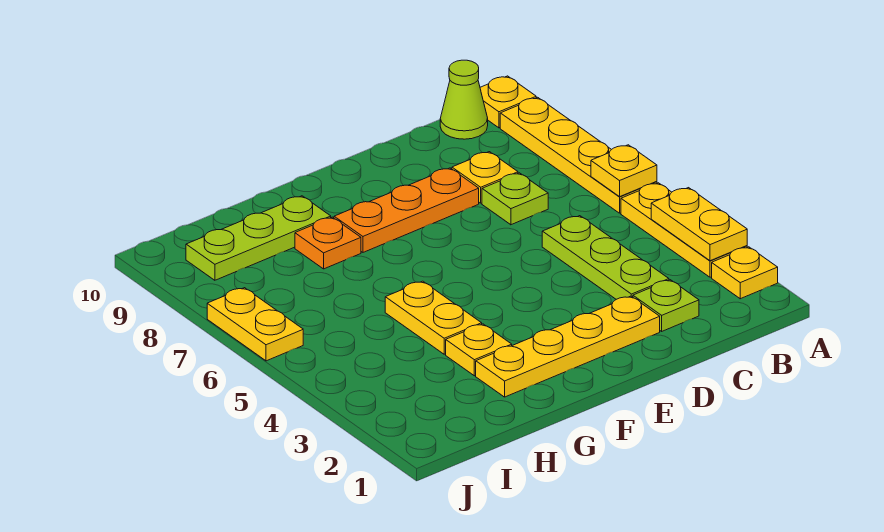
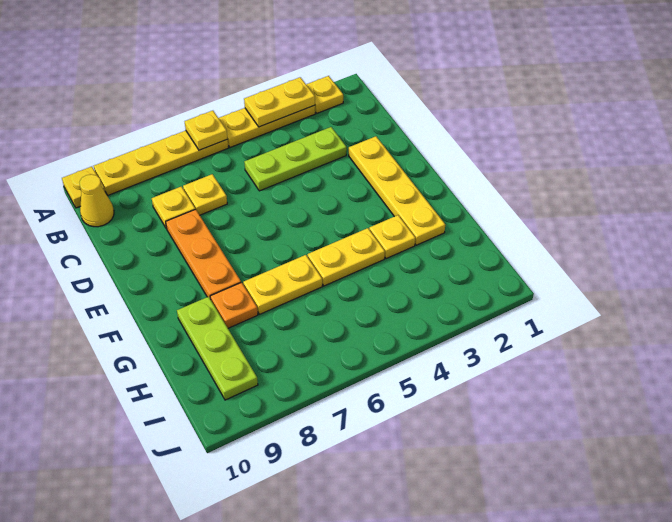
lime 1x1 cone [440,60,488,139] -> yellow 1x1 cone [79,174,114,227]
lime 1x1 plate [633,280,699,331] -> none
lime 1x1 plate [482,173,548,225] -> yellow 1x1 plate [183,174,227,215]
yellow 1x2 plate [207,288,303,361] -> yellow 1x2 plate moved to [243,255,322,314]

